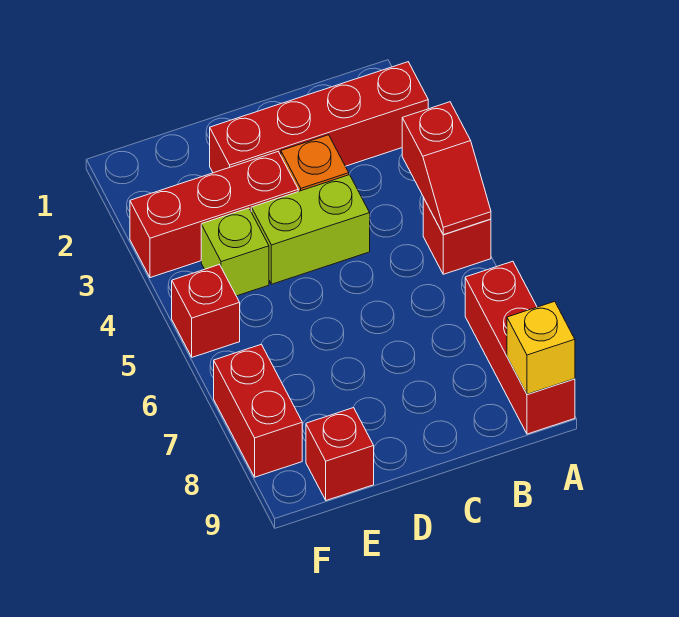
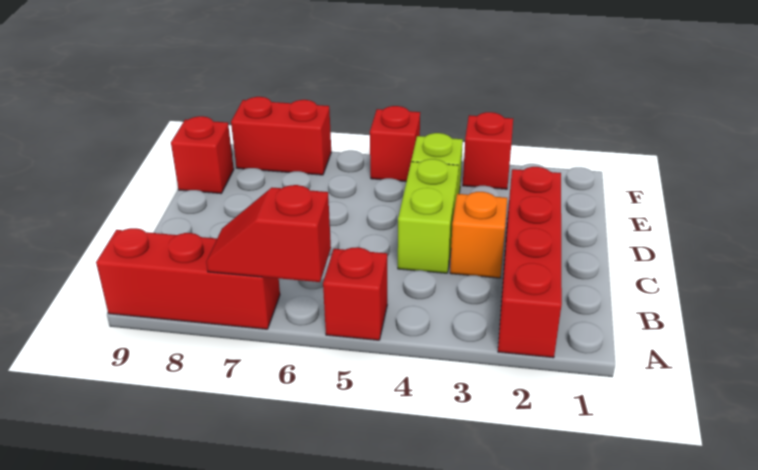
red 1x2 slope [402,102,491,235] -> red 1x2 slope moved to [206,185,331,282]
yellow 1x1 brick [507,301,575,394] -> none
red 1x3 brick [130,152,298,278] -> red 1x1 brick [463,112,513,189]

